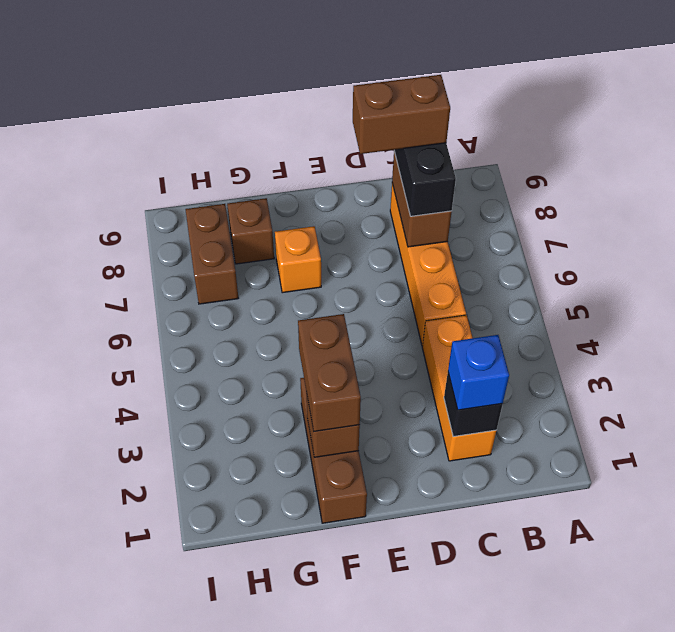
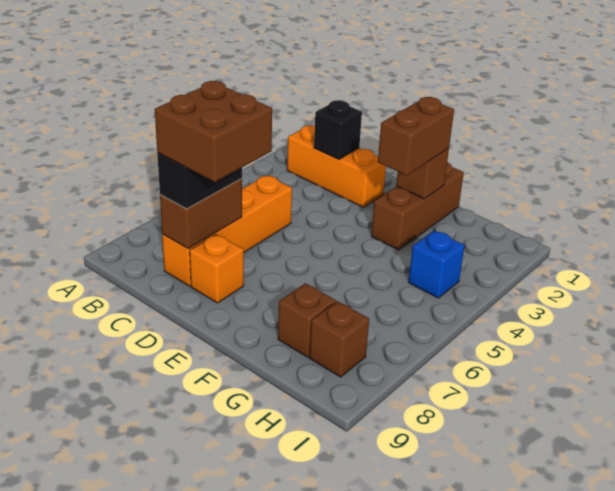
orange 1x3 brick [422,315,497,461] -> orange 1x3 brick turned to [287,125,386,207]
blue 1x1 brick [448,335,509,410] -> blue 1x1 brick moved to [409,231,465,298]
brown 1x2 brick [353,75,450,154] -> brown 2x2 brick [155,81,272,182]
orange 1x1 brick [275,226,321,293] -> orange 1x1 brick moved to [190,234,244,303]
brown 1x2 brick [185,204,238,304] -> brown 1x1 brick [310,301,369,377]

